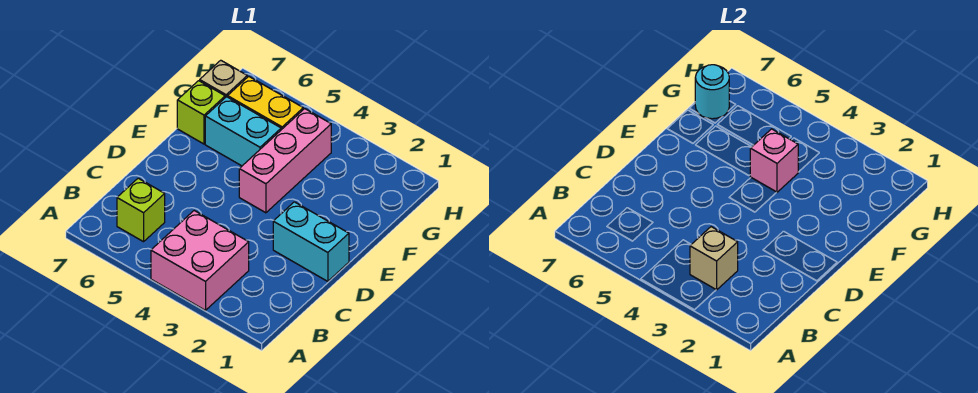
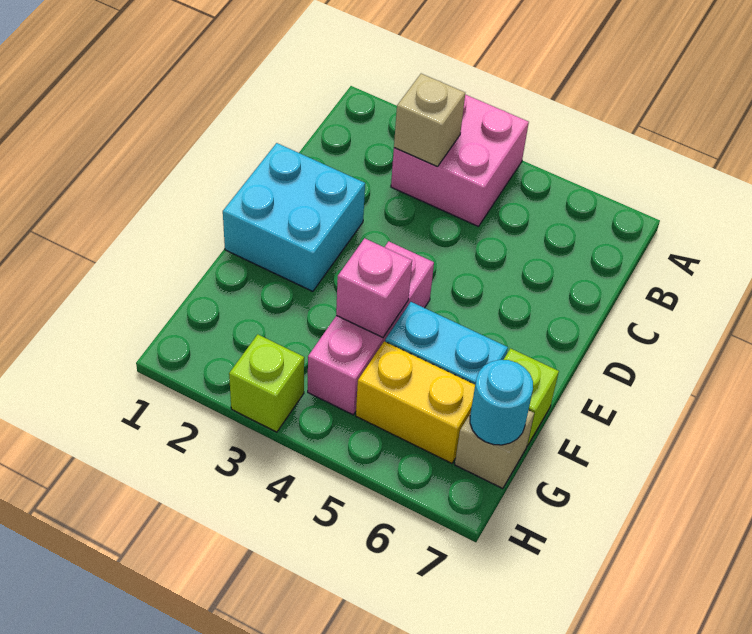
lime 1x1 brick [117,178,165,242] -> lime 1x1 brick moved to [229,334,304,432]
cyan 1x2 brick [273,202,349,281] -> cyan 2x2 brick [223,143,365,291]

